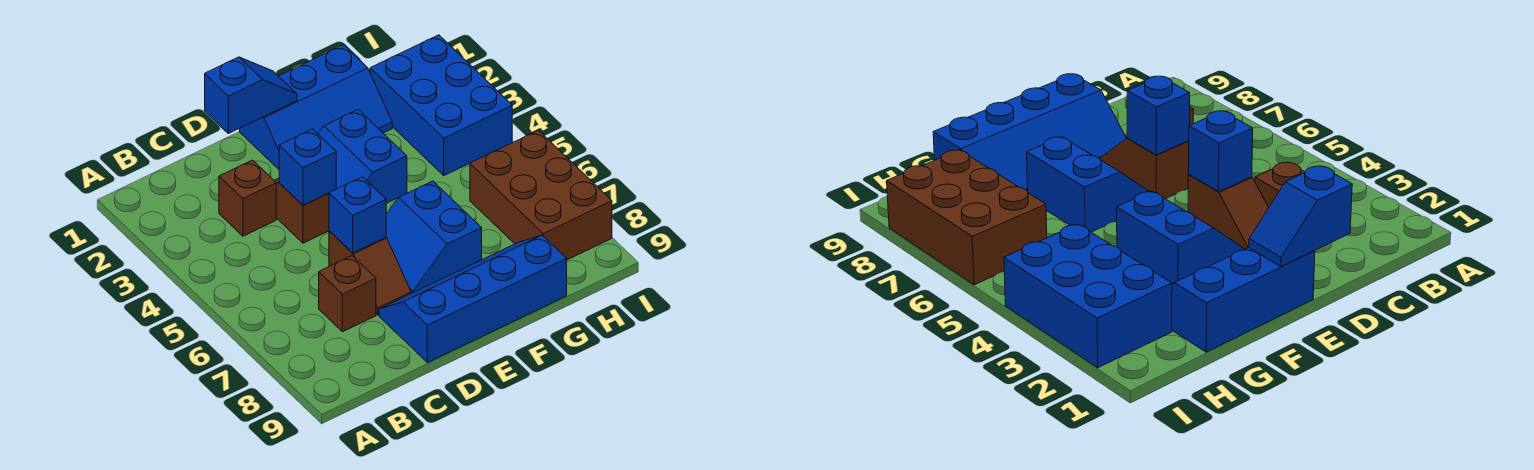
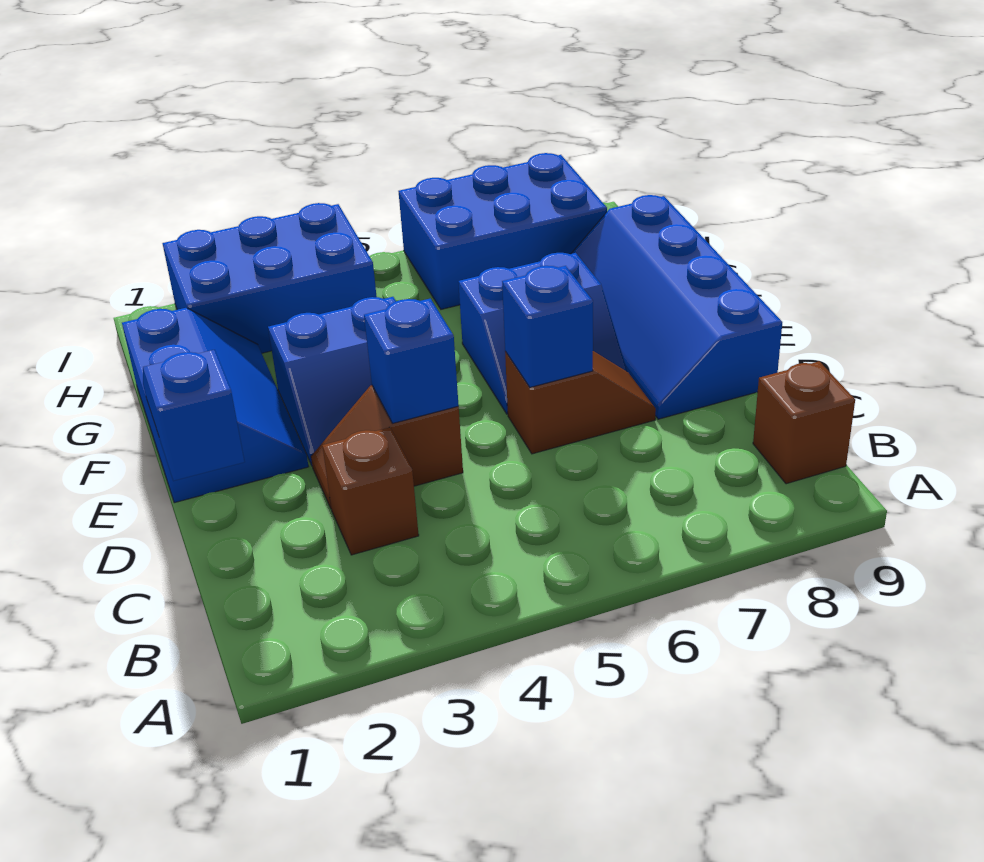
brown 1x1 brick [319,256,376,332] -> brown 1x1 brick moved to [753,361,855,484]
brown 2x3 brick [470,130,612,260] -> blue 2x3 brick [398,153,607,309]

